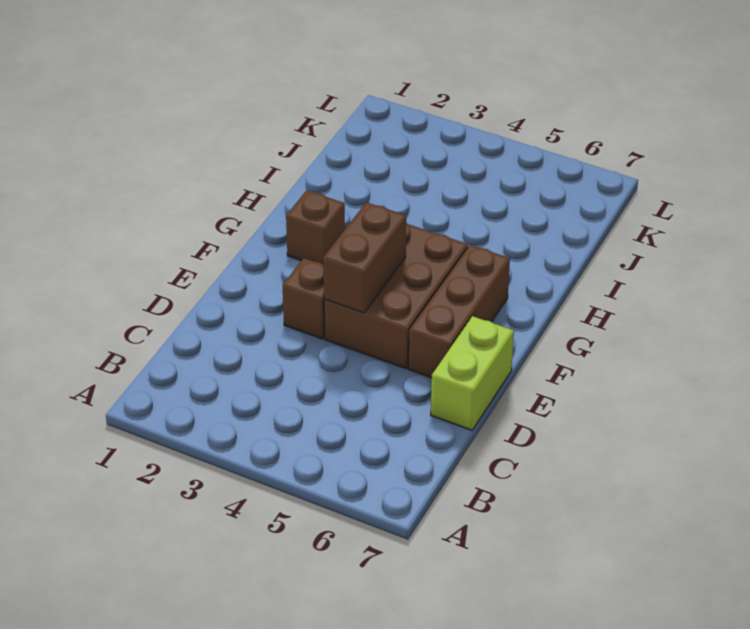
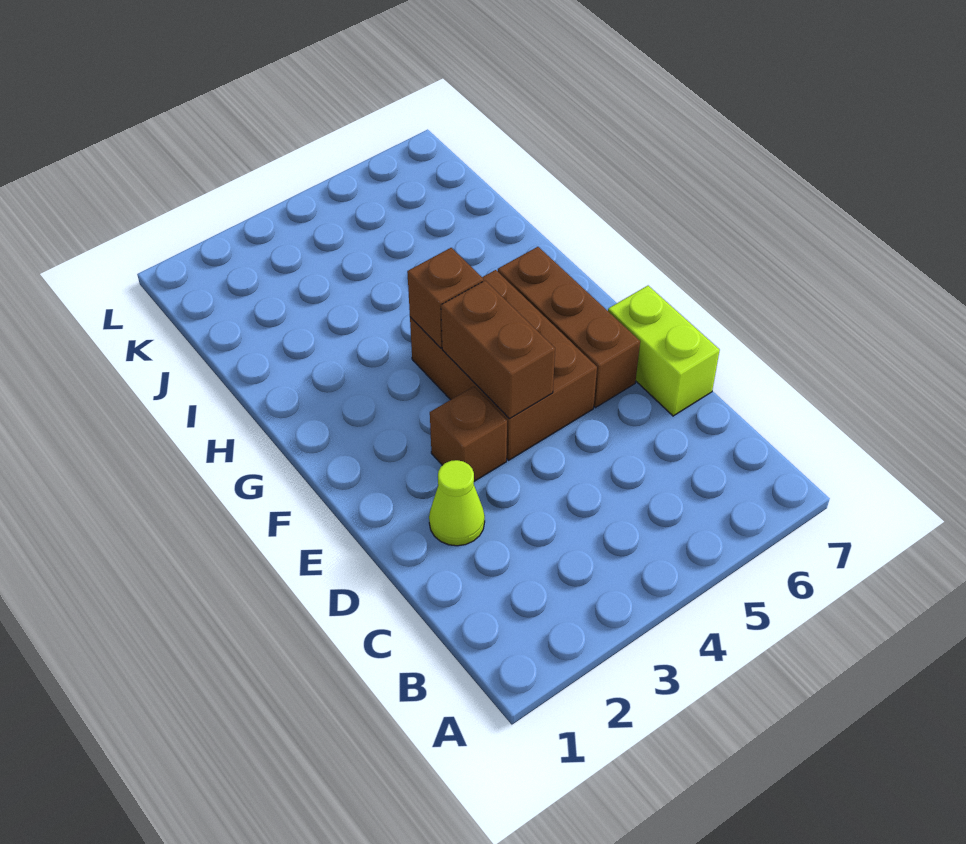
none -> lime 1x1 cone [429,460,485,546]
brown 1x1 brick [286,190,345,264] -> brown 1x1 brick moved to [407,248,484,348]

